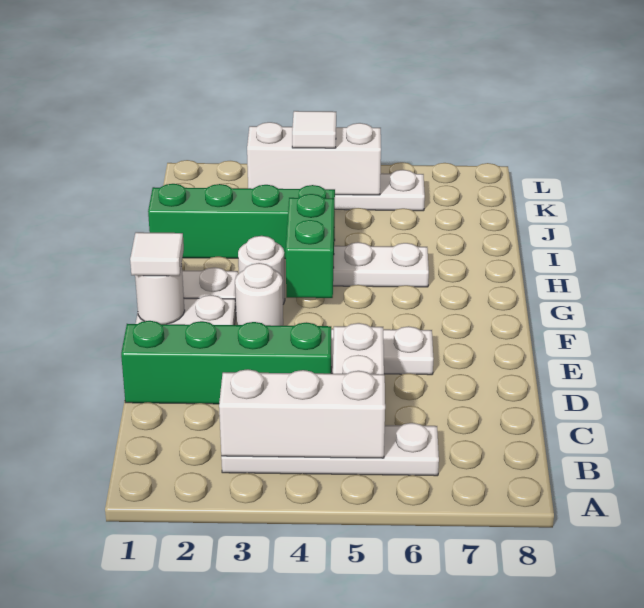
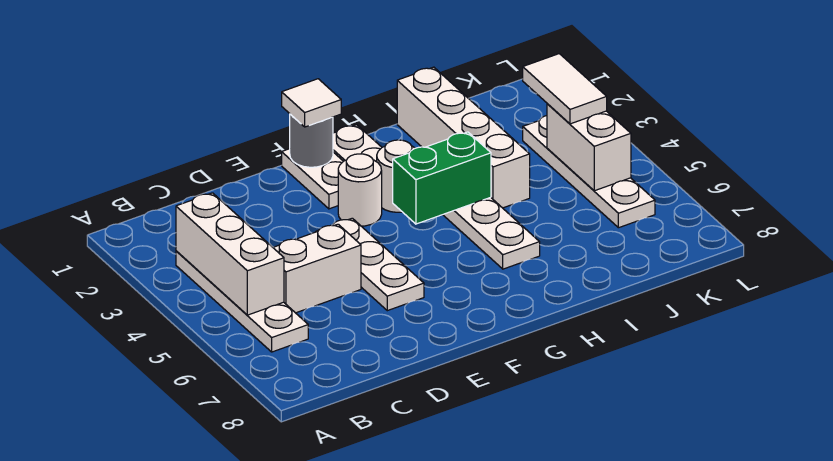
green 1x4 brick [121,321,331,404] -> none
white 1x1 round brick [135,264,185,324] -> grey 1x1 round brick [290,114,333,167]
green 1x4 brick [148,184,335,259] -> white 1x4 brick [397,67,530,208]
white 1x3 brick [247,122,381,195] -> white 1x2 brick [547,104,631,191]
white 1x1 tile [292,111,336,148] -> white 1x2 tile [523,54,607,124]

